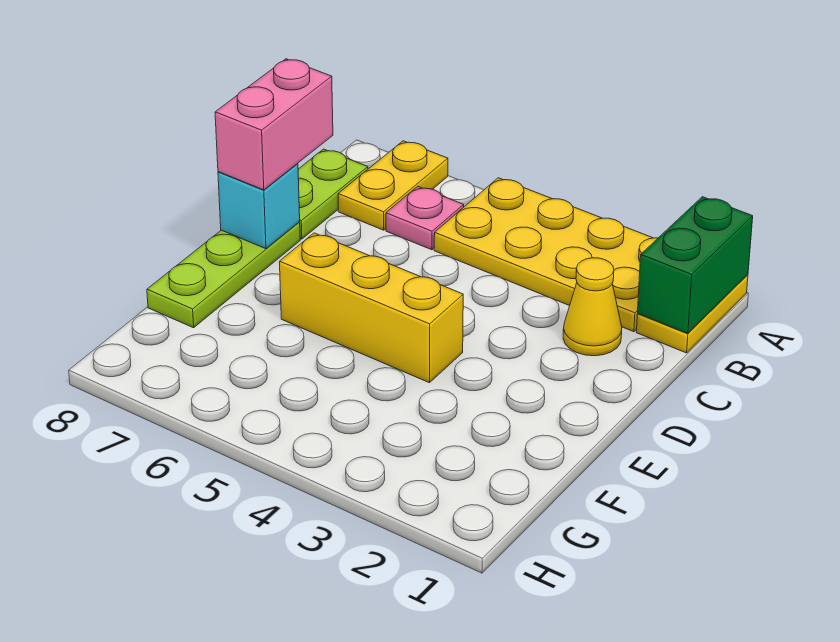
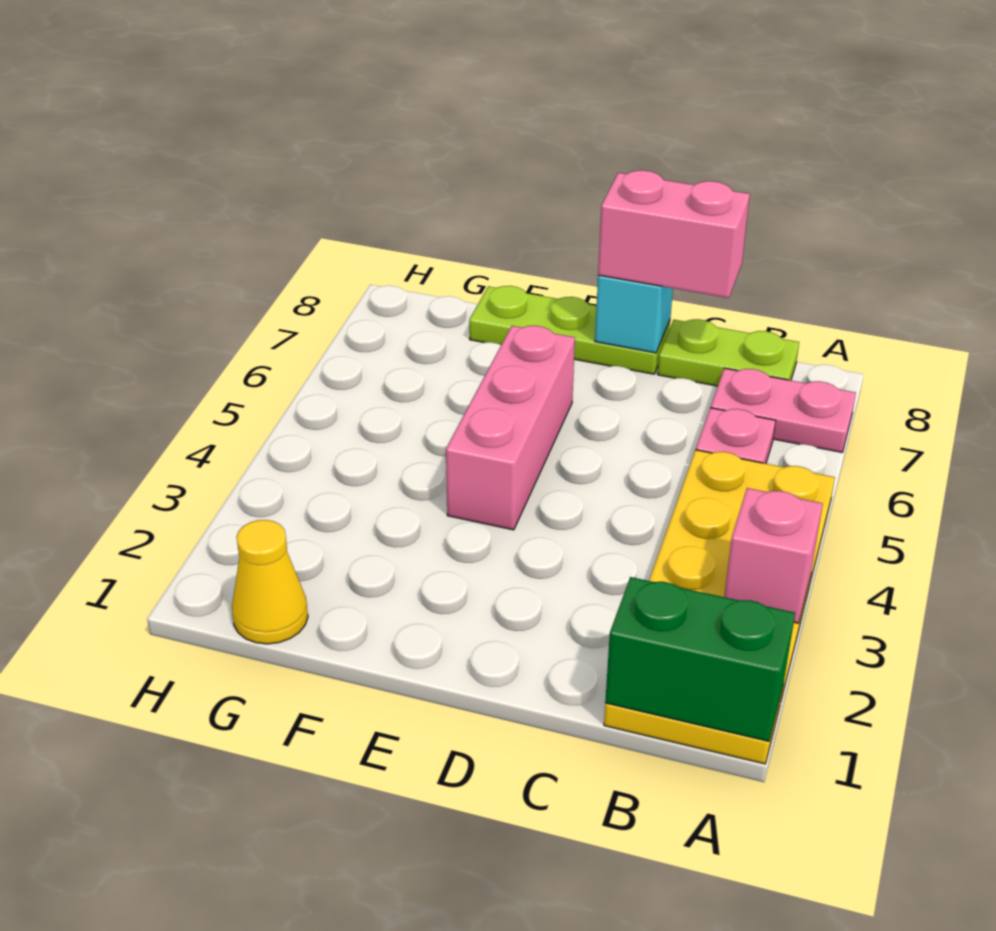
none -> pink 1x1 brick [724,488,823,623]
yellow 1x2 plate [338,141,448,230] -> pink 1x2 plate [711,368,856,452]
yellow 1x1 cone [563,258,622,356] -> yellow 1x1 cone moved to [232,520,308,644]
yellow 1x3 brick [280,233,463,383] -> pink 1x3 brick [446,326,575,530]

